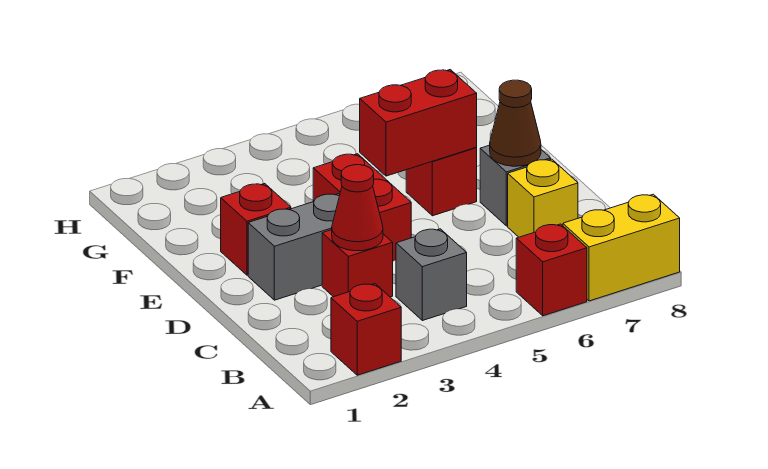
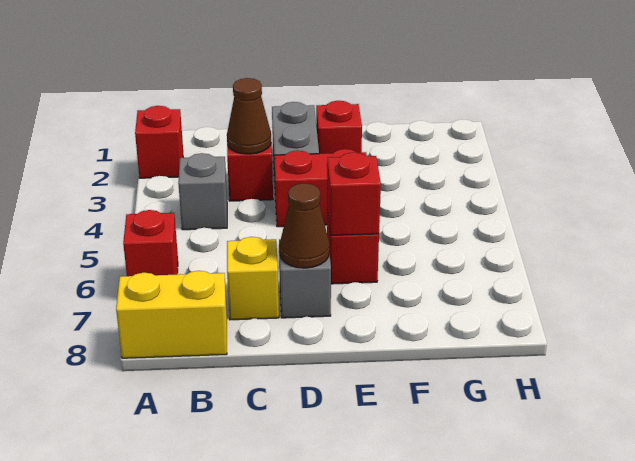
yellow 1x2 brick [563,194,680,301] -> yellow 1x2 brick turned to [116,271,227,358]
red 1x1 cone [332,165,383,251] -> brown 1x1 cone [227,78,271,154]
red 1x2 brick [360,70,477,176] -> red 1x1 brick [327,153,381,236]

